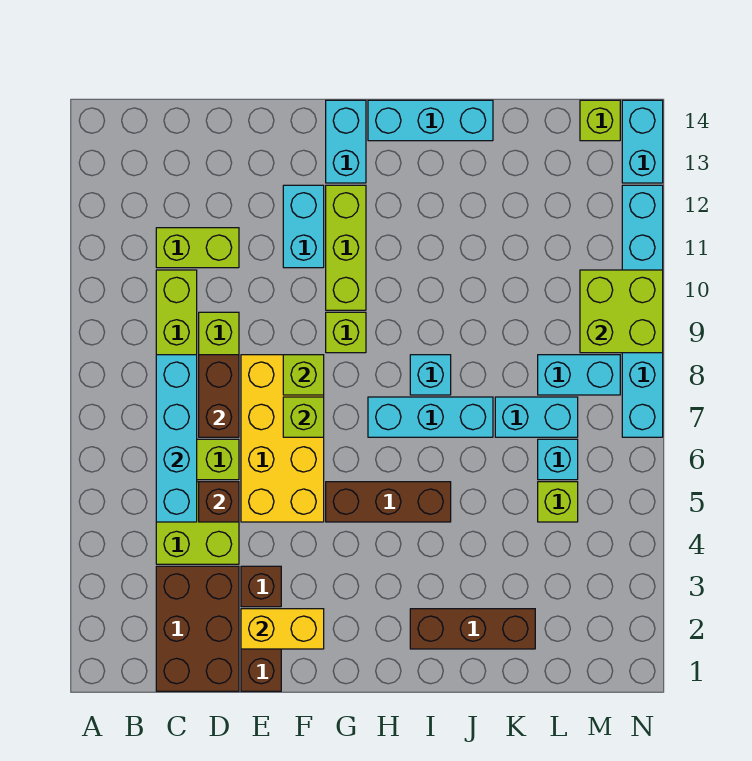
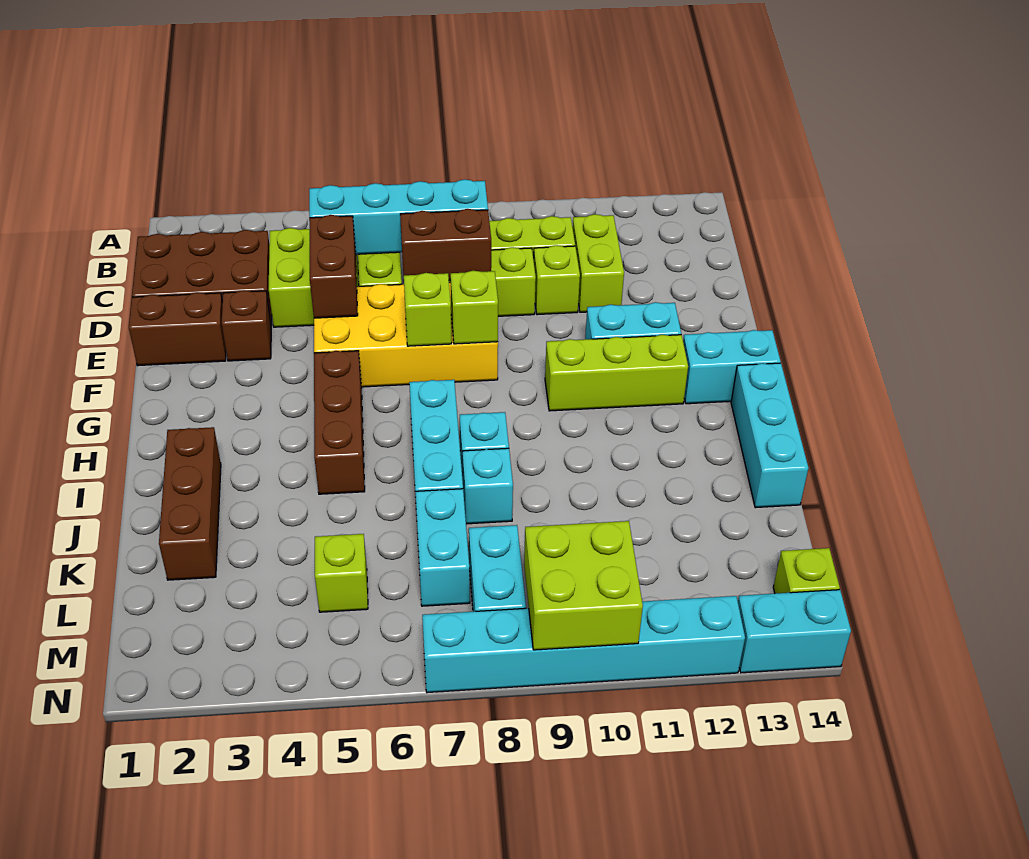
brown 1x1 brick [199,482,239,522] -> brown 1x2 brick [309,215,358,318]
yellow 1x2 brick [241,609,324,649] -> none
lime 1x1 brick [326,312,366,353] -> lime 1x1 brick moved to [534,245,580,315]
cyan 1x1 brick [538,439,578,480] -> cyan 1x1 brick moved to [462,448,513,524]

